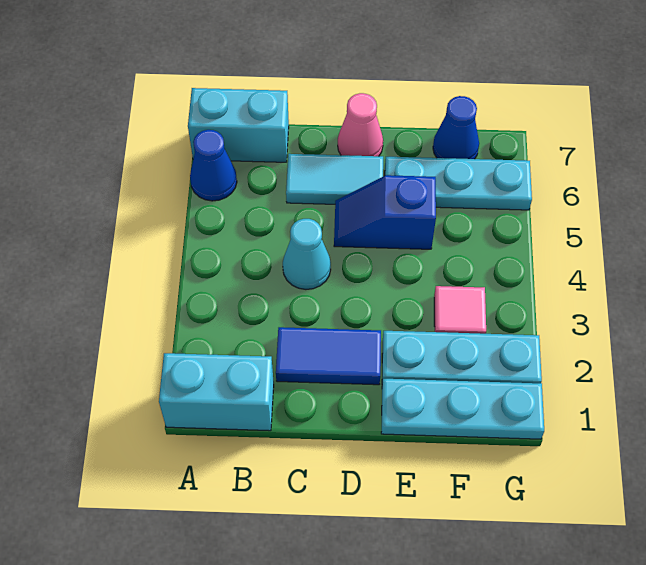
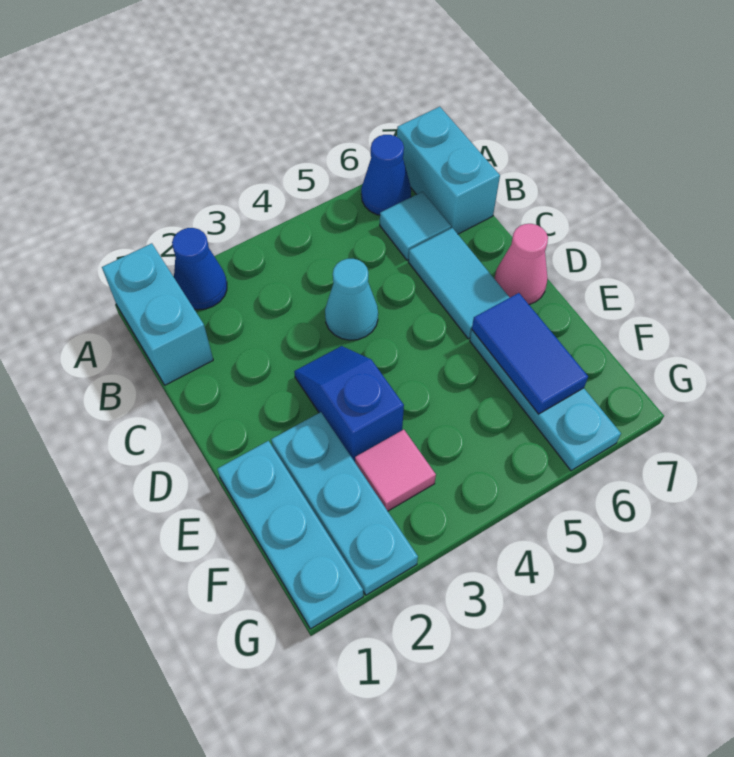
none -> cyan 1x1 tile [380,192,451,260]
blue 1x2 tile [276,327,381,385] -> blue 1x2 tile moved to [472,293,588,414]
blue 1x2 slope [334,175,436,249] -> blue 1x2 slope moved to [294,346,404,462]
blue 1x1 cone [433,96,479,159] -> blue 1x1 cone moved to [172,228,227,310]

